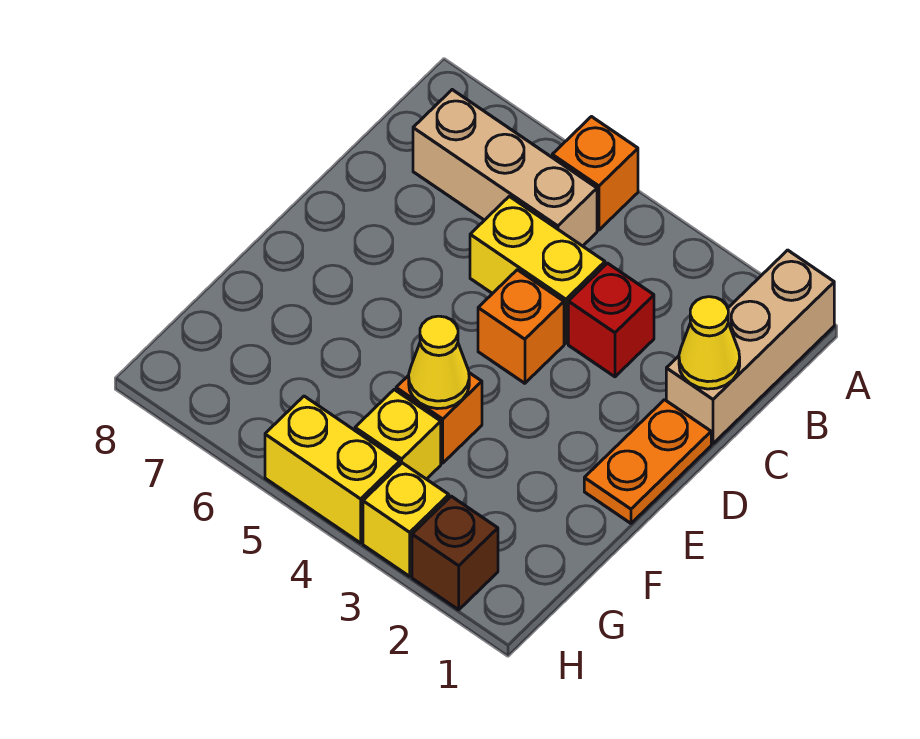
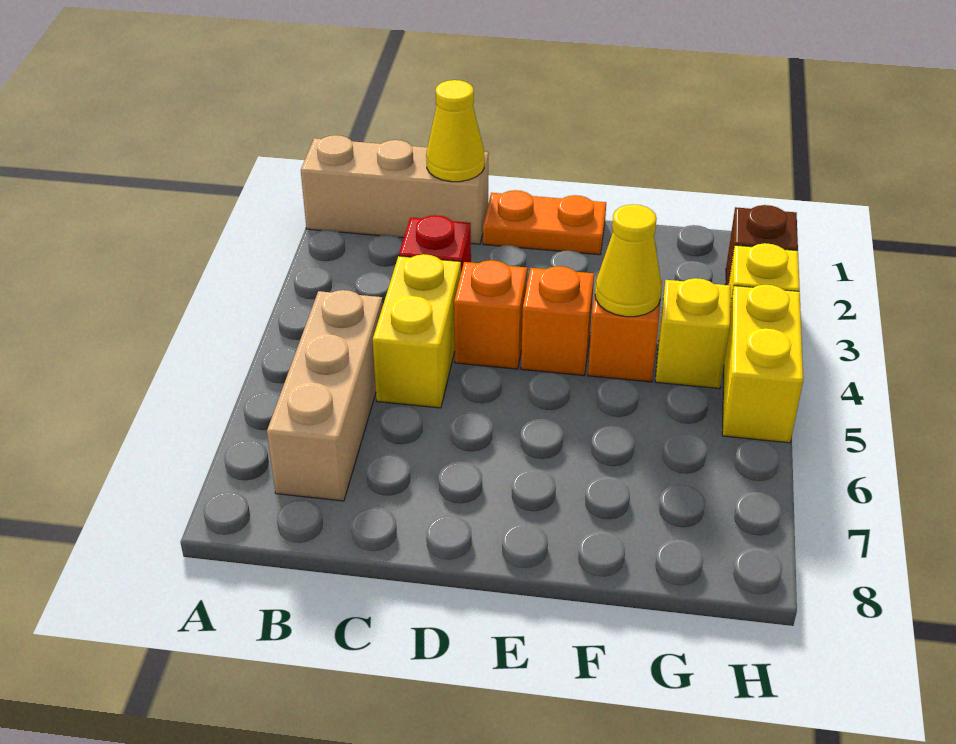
orange 1x1 brick [552,117,638,230] -> orange 1x1 brick moved to [521,266,594,375]

